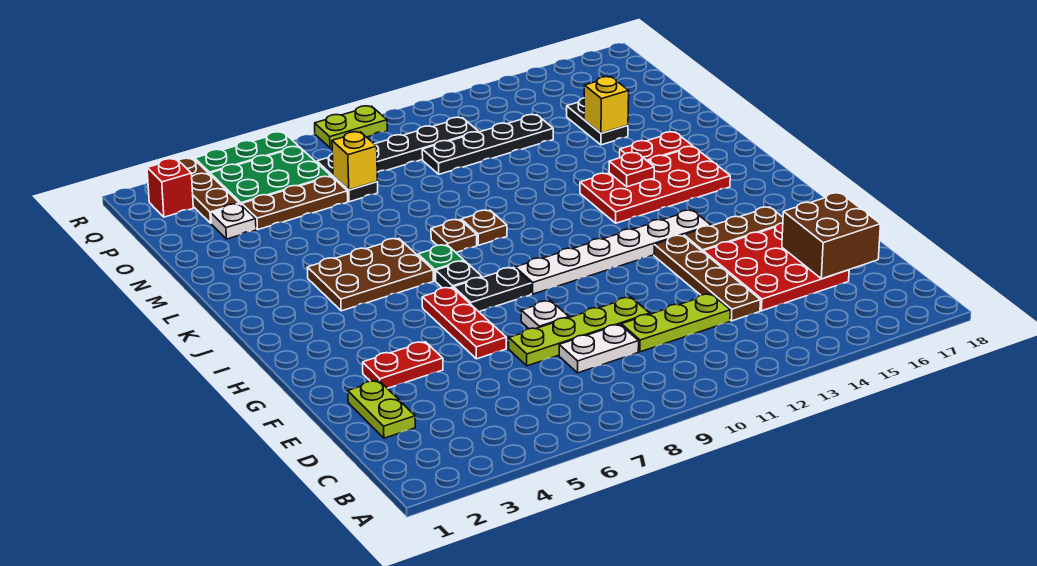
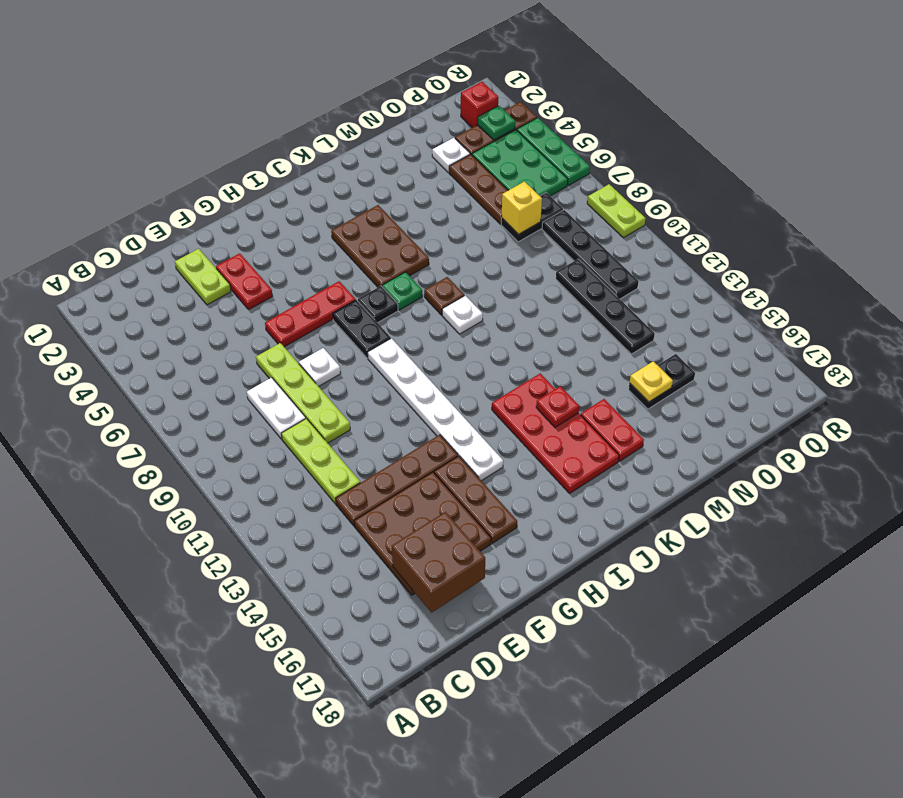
lime 1x2 plate [348,380,415,438] -> lime 1x2 plate turned to [175,249,231,305]
red 3x3 plate [703,223,849,311] -> brown 3x3 plate [354,472,491,595]
brown 1x1 plate [461,210,507,245] -> white 1x1 plate [442,296,483,334]
yellow 1x1 brick [584,77,629,133] -> yellow 1x1 plate [630,361,673,402]
none -> green 1x1 plate [478,106,515,140]

